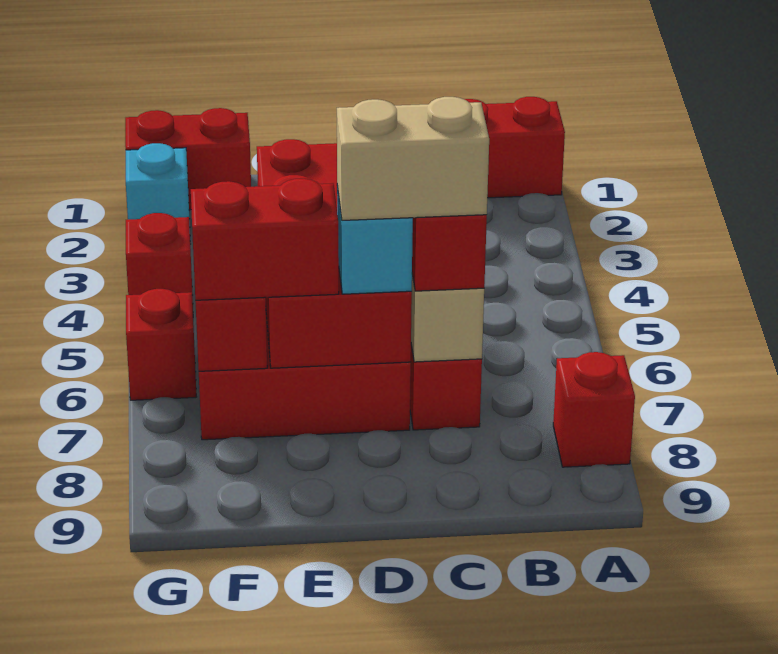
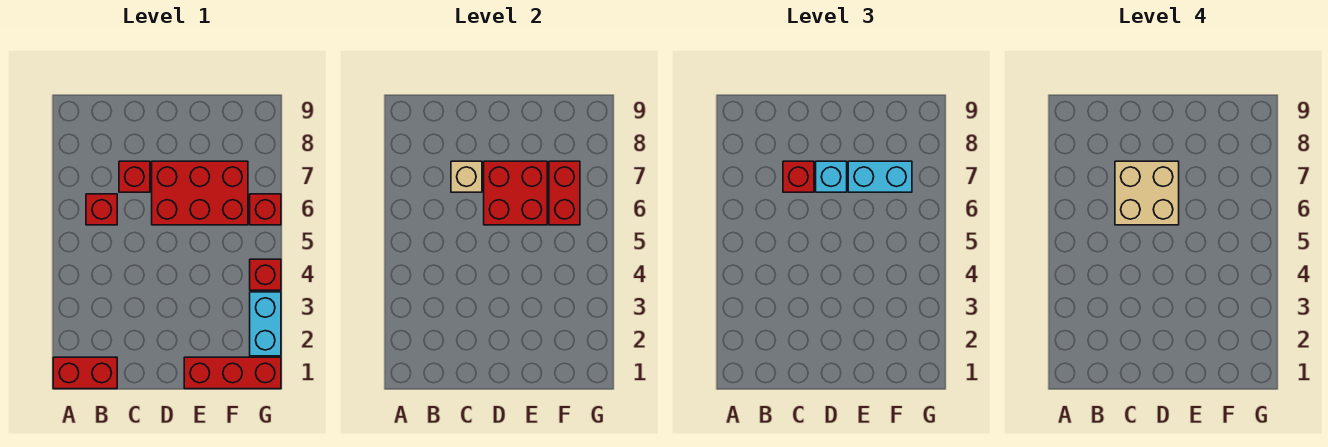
red 1x1 brick [553,352,635,467] -> red 1x1 brick moved to [86,194,117,225]
tan 1x2 brick [337,97,489,220] -> tan 2x2 brick [1115,161,1179,225]
red 2x4 brick [257,139,412,368] -> red 2x2 brick [484,161,547,225]
red 1x2 brick [191,179,339,300] -> cyan 1x2 brick [848,161,912,192]
red 1x2 brick [125,108,251,210] -> red 1x3 brick [184,357,281,389]
cyan 1x1 brick [126,143,190,226] -> cyan 1x2 brick [250,292,281,356]

